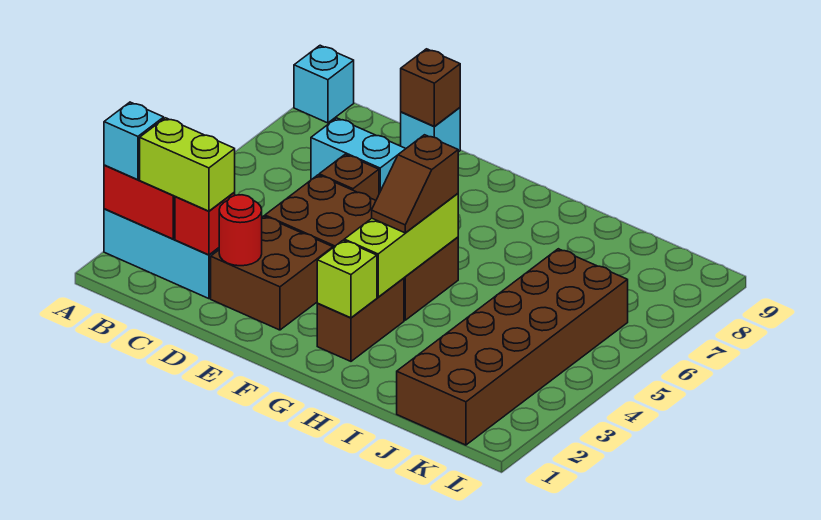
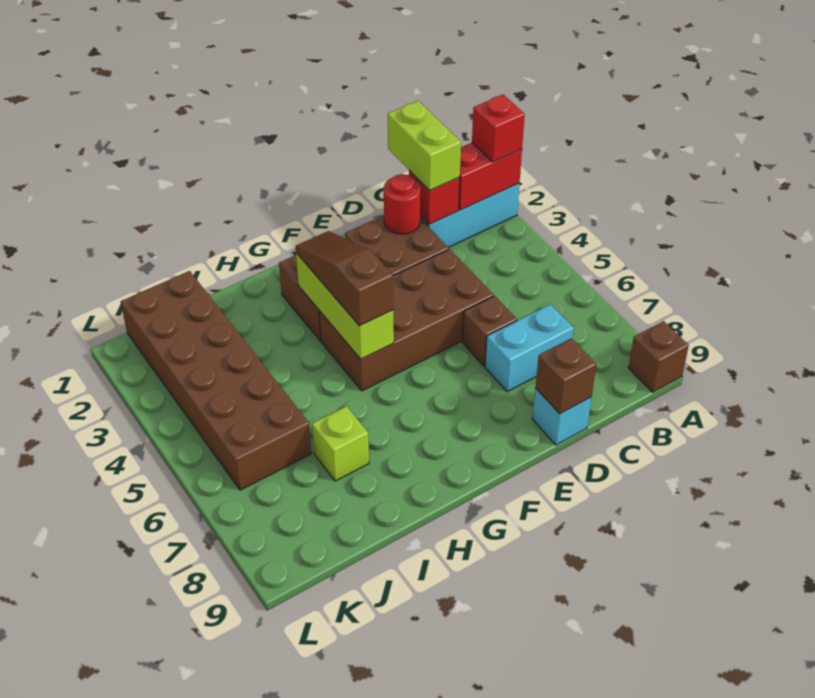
cyan 1x1 brick [104,102,164,180] -> red 1x1 brick [472,95,525,162]
cyan 1x1 brick [294,45,354,123] -> brown 1x1 brick [628,321,689,392]
lime 1x2 brick [140,118,235,211] -> lime 1x2 brick turned to [388,101,461,191]
lime 1x1 brick [317,240,377,318] -> lime 1x1 brick moved to [312,406,369,481]
brown 1x2 slope [372,135,458,233] -> brown 1x3 slope [295,231,393,326]

